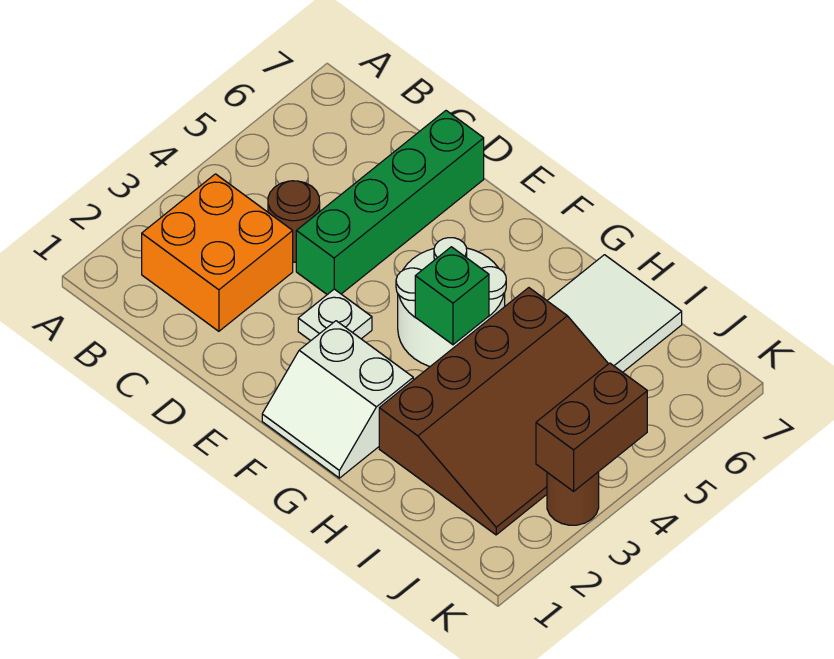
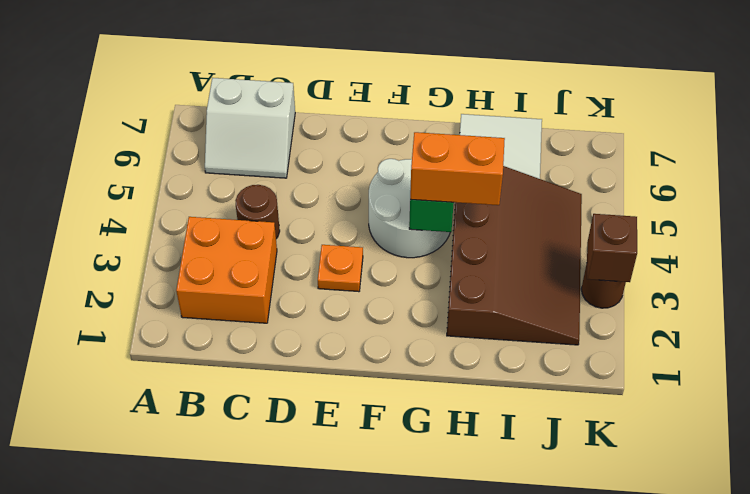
green 1x4 brick [296,111,484,295] -> none
white 1x1 plate [298,289,372,341] -> orange 1x1 plate [318,245,363,292]
white 2x2 slope [262,321,413,478] -> white 2x2 slope moved to [205,78,295,178]
none -> orange 1x2 brick [410,132,505,205]
brown 1x2 brick [536,363,647,491] -> brown 1x1 brick [587,214,637,282]

